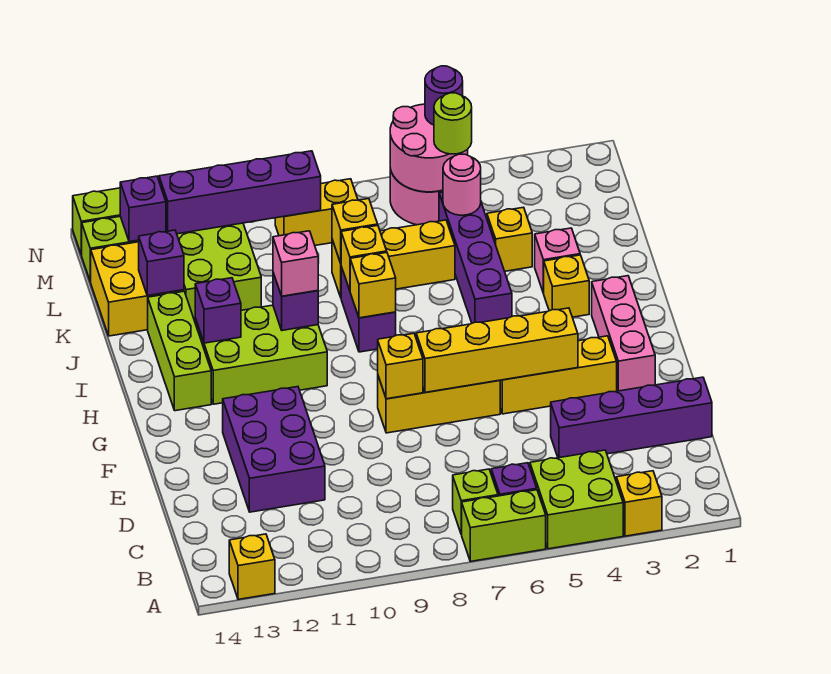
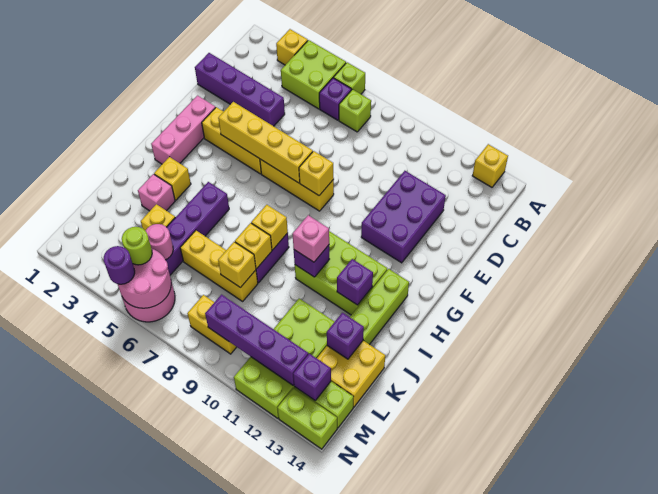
lime 1x2 brick [461,490,546,562] -> lime 1x1 brick [334,62,365,94]

